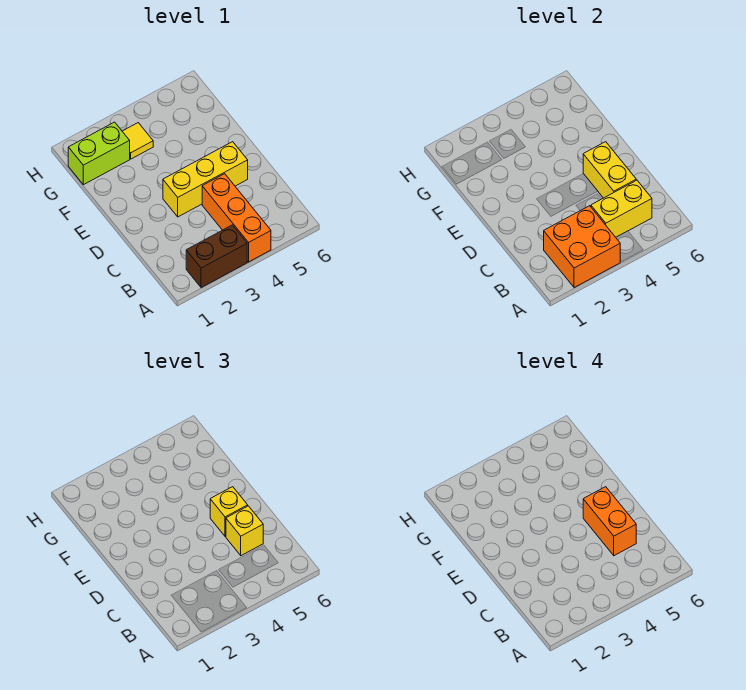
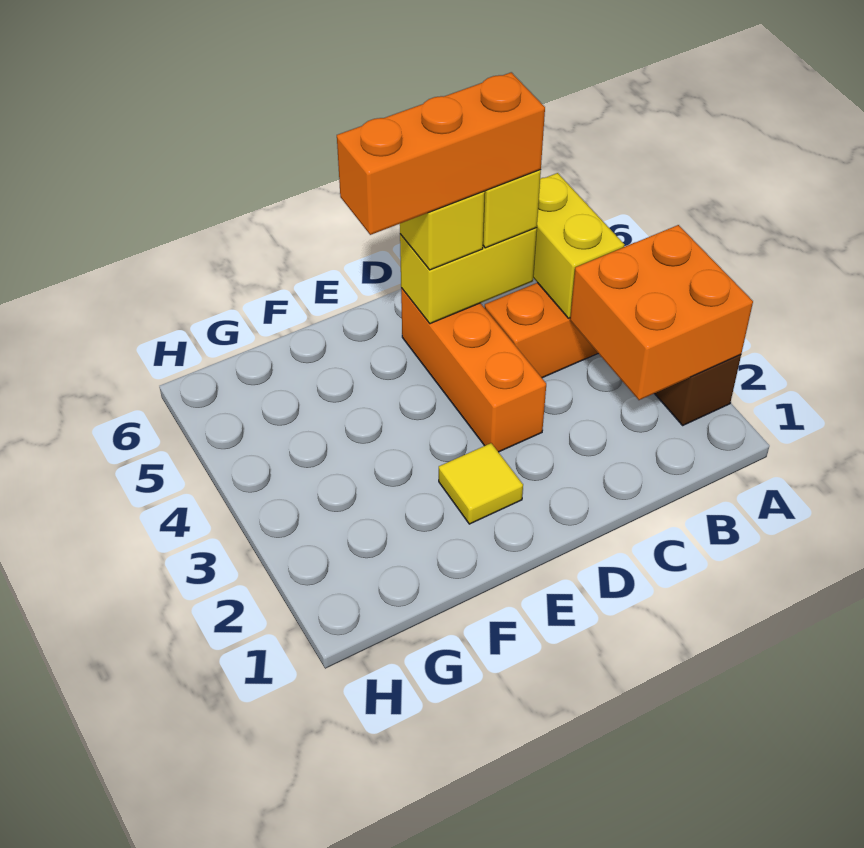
orange 1x2 brick [583,487,636,556] -> orange 1x3 brick [337,72,545,235]
yellow 1x3 brick [163,142,248,217] -> orange 1x3 brick [401,288,546,452]
lime 1x2 brick [68,122,130,185] -> none
yellow 1x1 tile [122,123,153,159] -> yellow 1x1 tile moved to [439,443,523,524]

